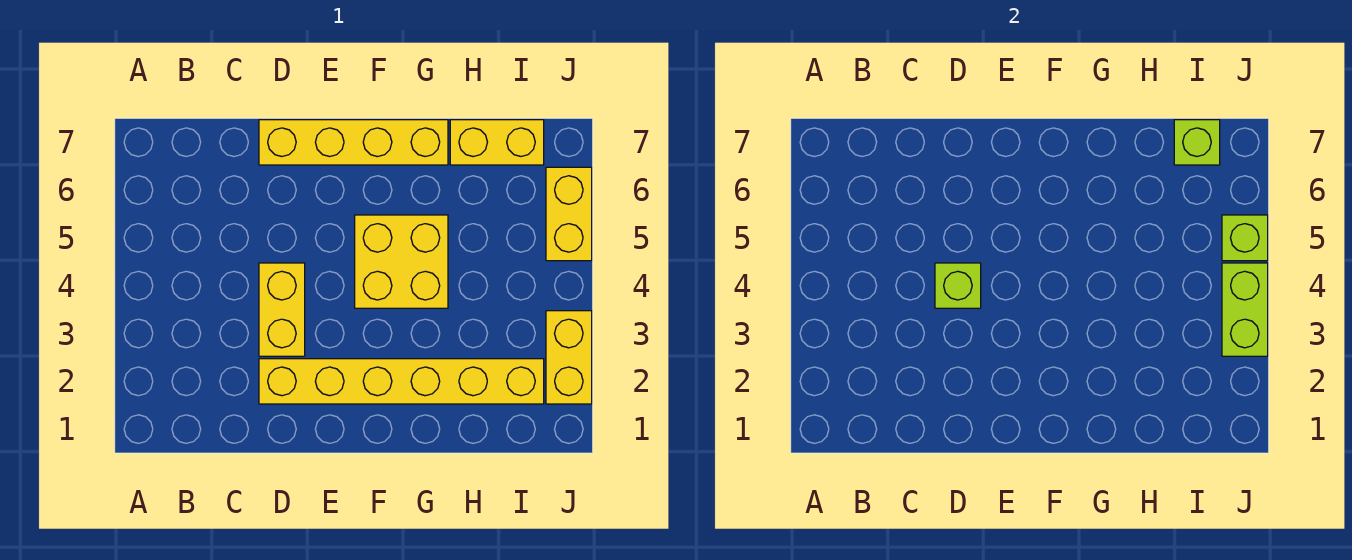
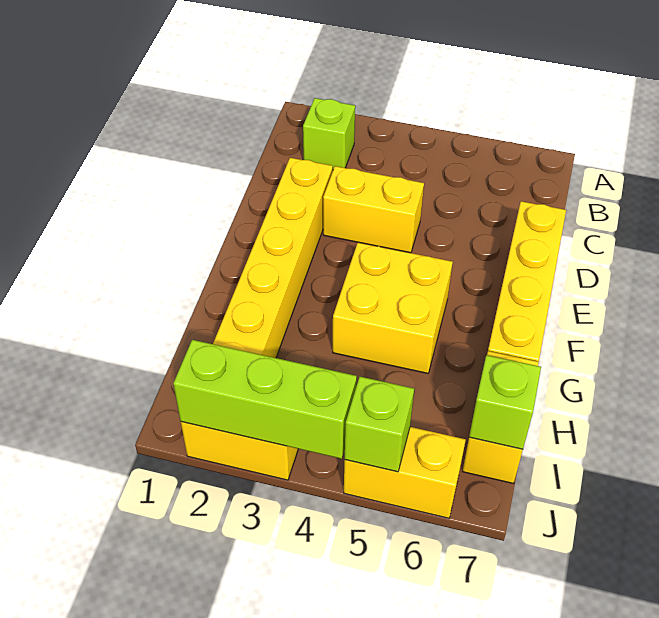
lime 1x1 brick [935,263,981,308] -> lime 1x1 brick moved to [303,98,355,169]
lime 1x2 brick [1222,263,1268,356] -> lime 1x3 brick [173,340,357,459]

